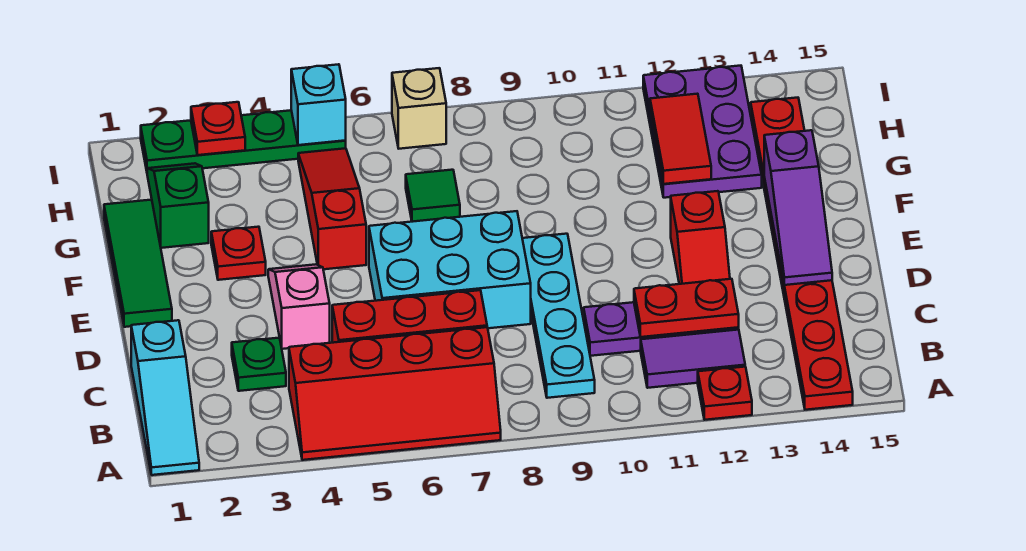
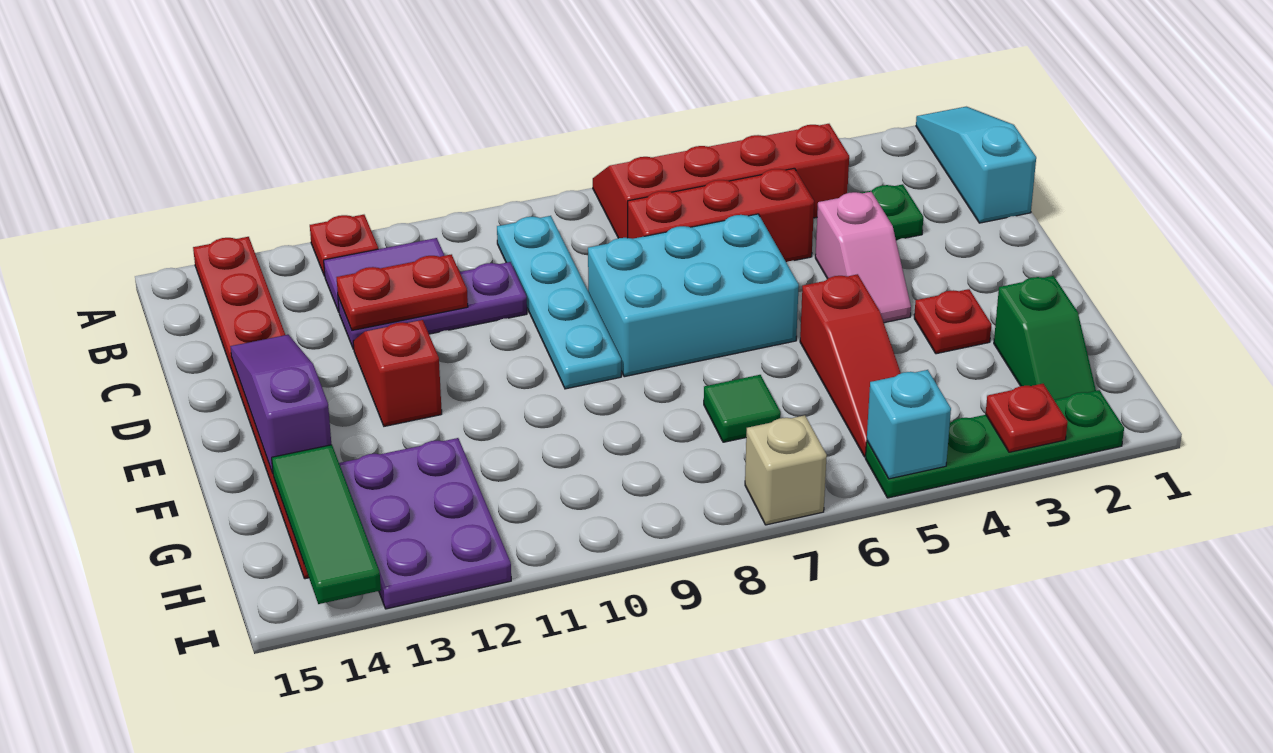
green 1x3 tile [104,200,172,327] -> green 1x3 tile moved to [272,445,381,604]
red 1x2 tile [650,94,711,184] -> none

